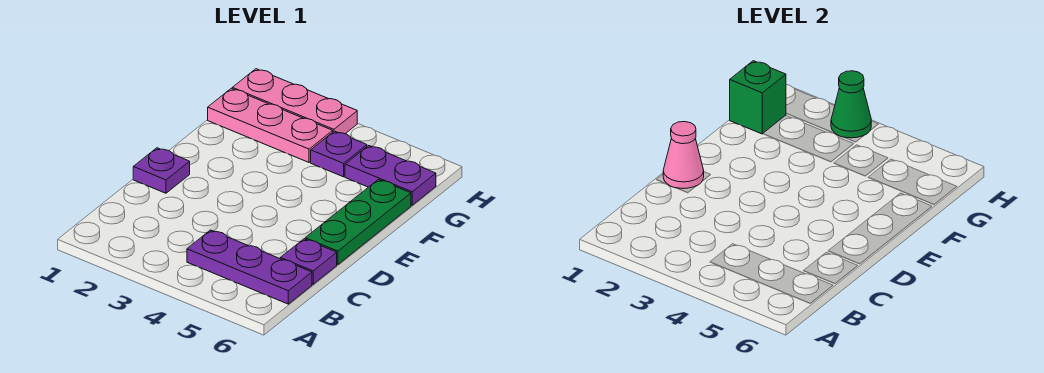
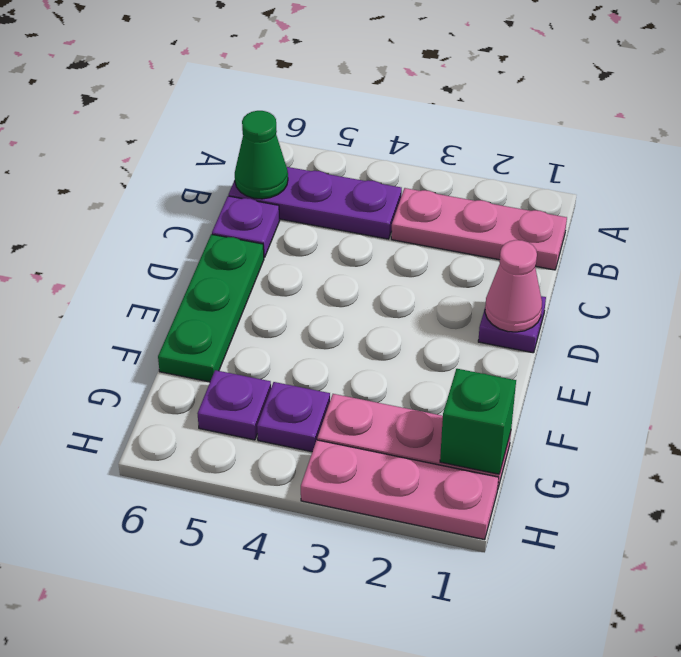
none -> pink 1x3 plate [391,188,567,270]
purple 1x2 plate [345,146,436,205] -> purple 1x1 plate [197,370,271,440]
green 1x1 cone [831,71,871,138] -> green 1x1 cone moved to [235,111,288,199]

